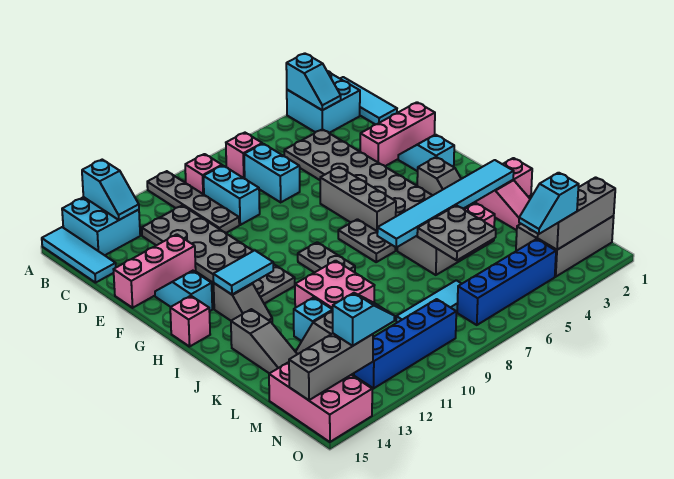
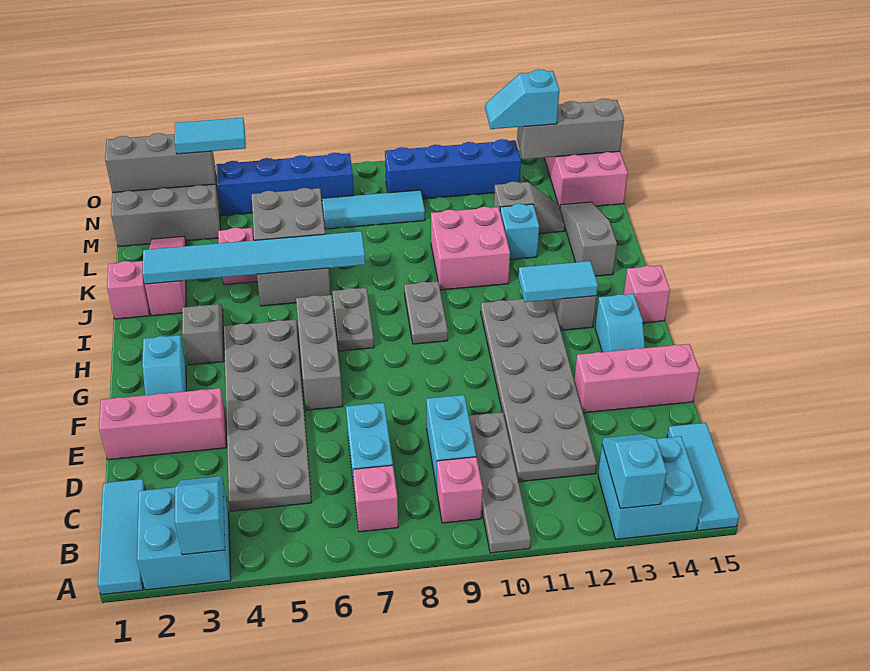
cyan 1x2 slope [519,173,579,234] -> cyan 1x2 tile [175,118,246,154]

